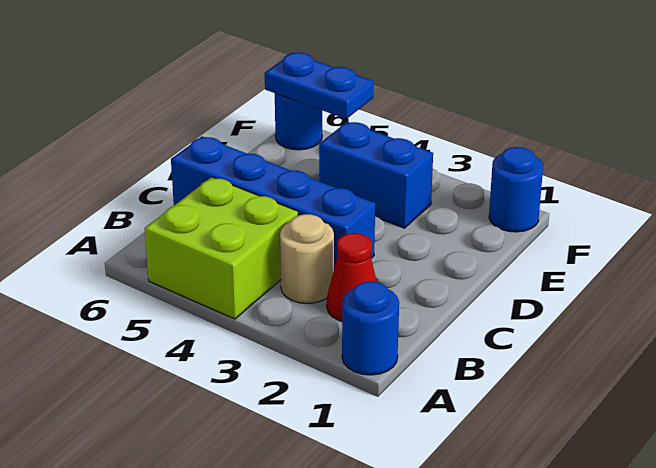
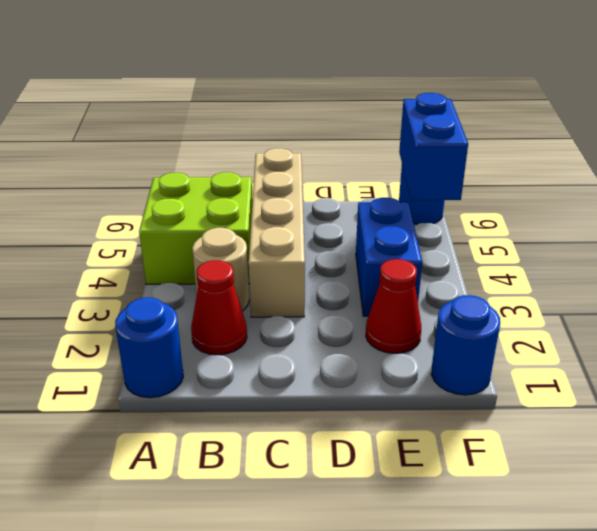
blue 1x4 brick [171,136,375,268] -> tan 1x4 brick [249,148,305,317]
none -> red 1x1 cone [366,259,421,354]
blue 1x2 plate [265,53,374,119] -> blue 1x2 brick [399,93,468,200]

